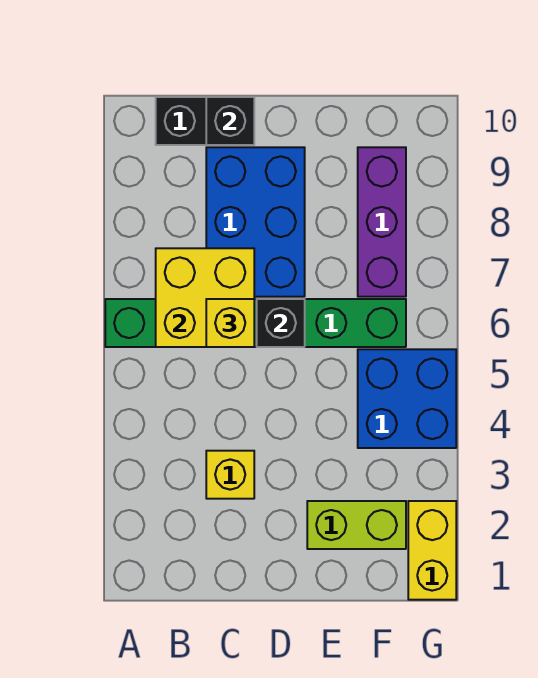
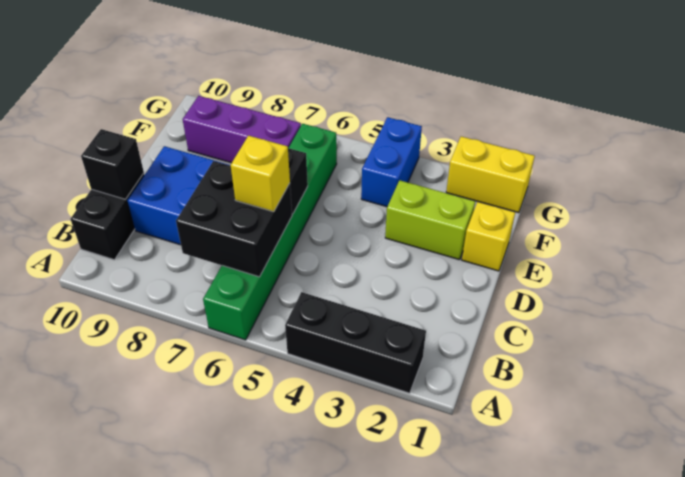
none -> black 1x3 brick [285,292,426,393]
yellow 2x2 brick [156,248,254,347] -> black 2x2 brick [176,161,292,277]
yellow 1x1 brick [206,451,254,499] -> yellow 1x1 brick moved to [462,202,515,271]
lime 1x2 brick [307,501,406,549] -> lime 1x2 brick turned to [385,180,475,260]
blue 2x2 brick [358,349,456,448] -> blue 1x2 brick [361,117,422,207]

